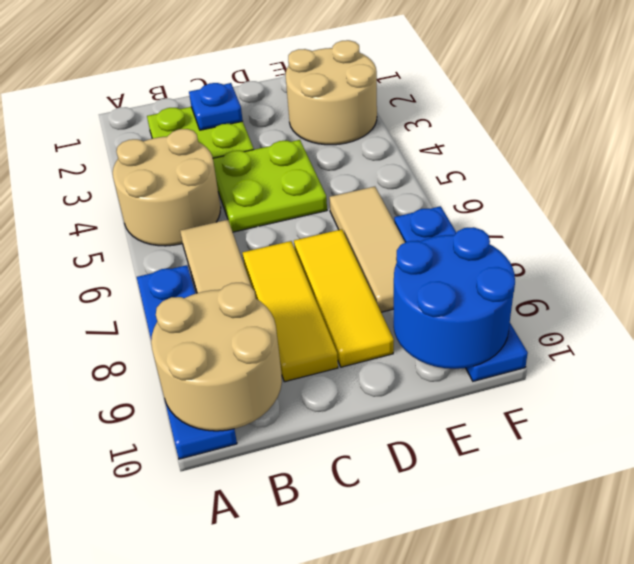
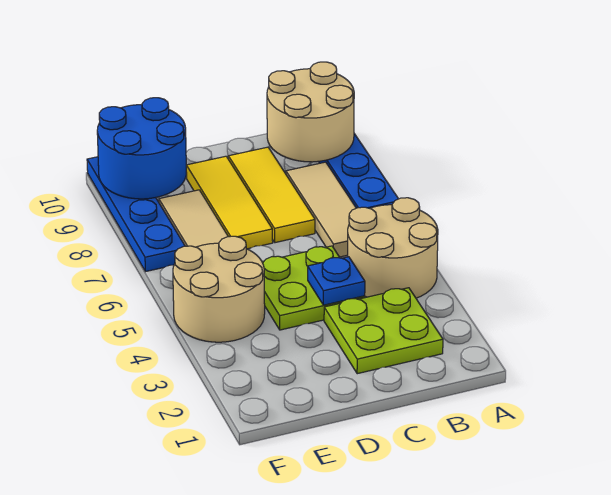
blue 1x1 plate [189,83,243,130] -> blue 1x1 plate moved to [308,257,365,305]
tan 2x2 round brick [286,40,377,145] -> tan 2x2 round brick moved to [173,236,265,342]

